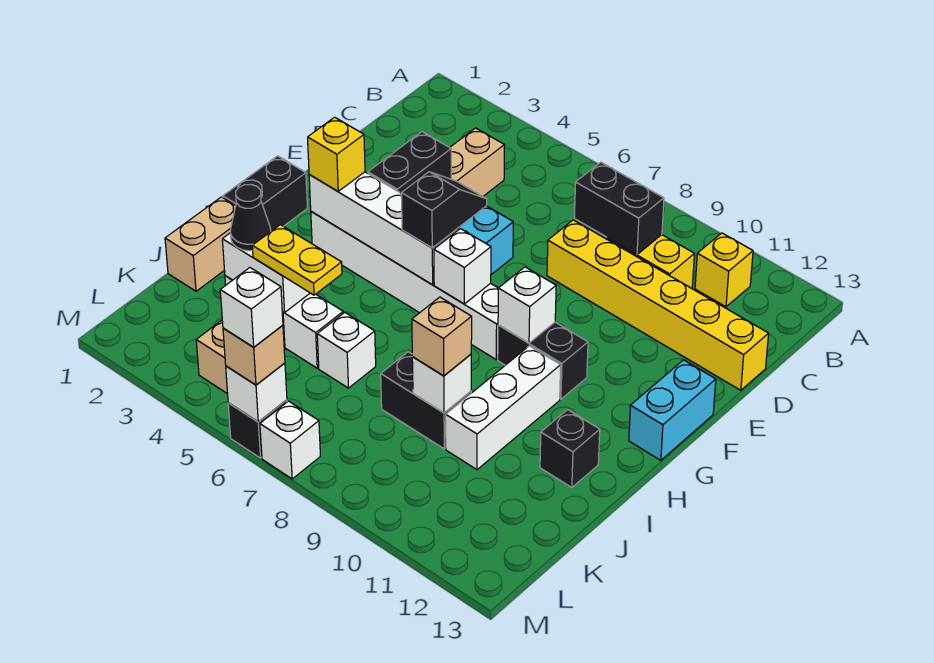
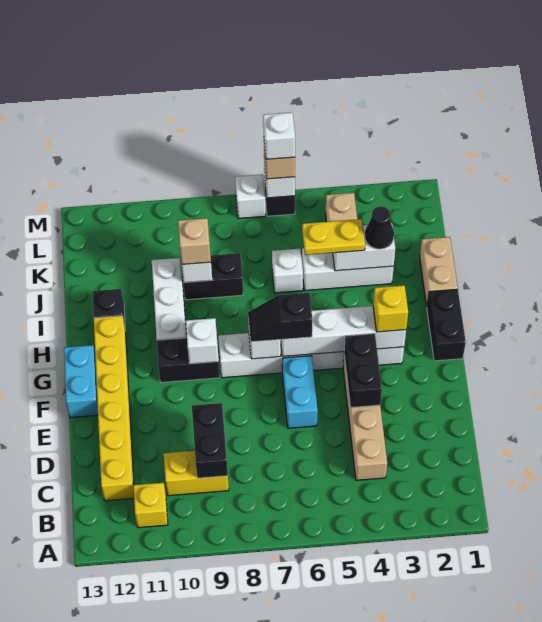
black 1x2 brick [574,162,664,255] -> black 1x2 brick turned to [192,403,228,478]
yellow 1x6 brick [547,220,769,390] -> yellow 1x6 brick turned to [94,316,134,501]
black 1x2 slope [401,172,487,248] -> black 1x2 slope turned to [248,293,312,342]

